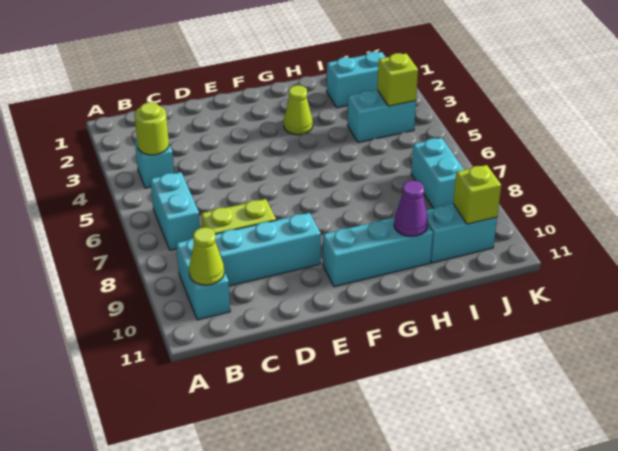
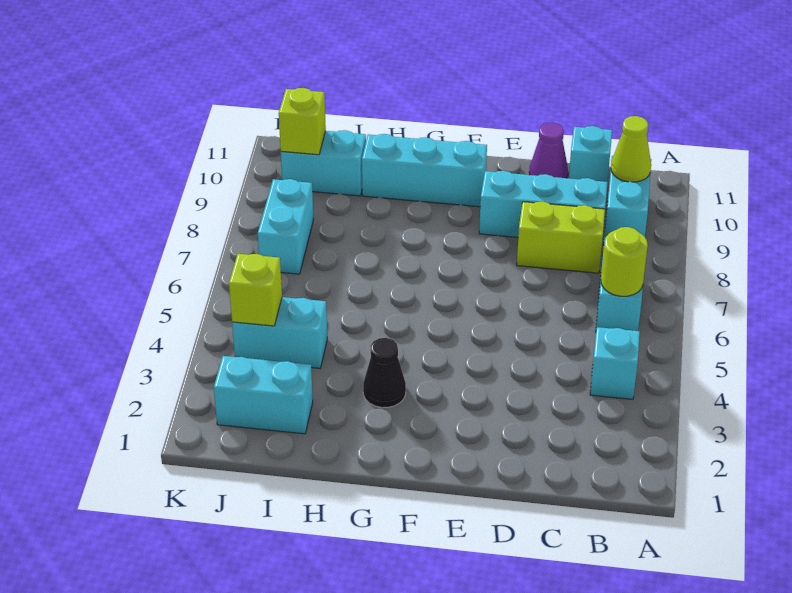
lime 1x1 round brick [134,102,169,155] -> lime 1x1 round brick moved to [601,227,648,296]
none -> cyan 1x1 brick [569,126,612,182]
lime 1x1 cone [283,85,313,135] -> black 1x1 cone [363,338,406,408]
purple 1x1 cone [394,181,428,237] -> purple 1x1 cone moved to [529,123,568,178]

